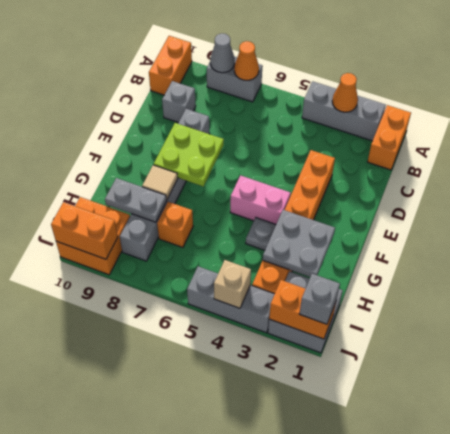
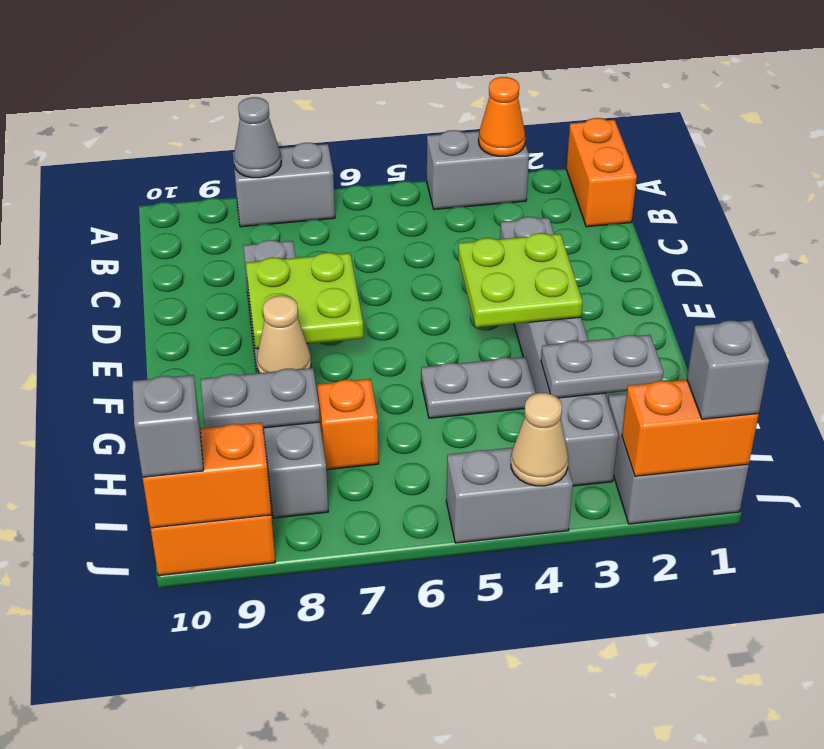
grey 1x3 brick [302,81,386,141] -> grey 1x2 brick [427,130,529,209]
orange 1x1 cone [234,41,259,80] -> none
orange 1x2 brick [149,36,192,95] -> none
grey 1x1 brick [162,81,196,123] -> grey 1x1 brick moved to [132,375,203,477]
orange 1x6 brick [252,150,335,294] -> grey 1x6 brick [500,217,618,486]
none -> lime 2x2 plate [458,233,583,327]
pink 1x2 brick [230,176,291,224] -> none
grey 2x2 plate [263,210,335,277] -> grey 1x2 plate [541,335,663,398]
grey 1x1 plate [246,218,276,250] -> grey 1x2 plate [421,357,536,418]
tan 1x1 tile [142,165,178,200] -> tan 1x1 cone [257,296,311,373]
grey 1x3 brick [187,266,275,333] -> grey 1x2 brick [446,448,573,543]
tan 1x1 brick [214,260,251,308] -> tan 1x1 cone [511,393,568,486]

